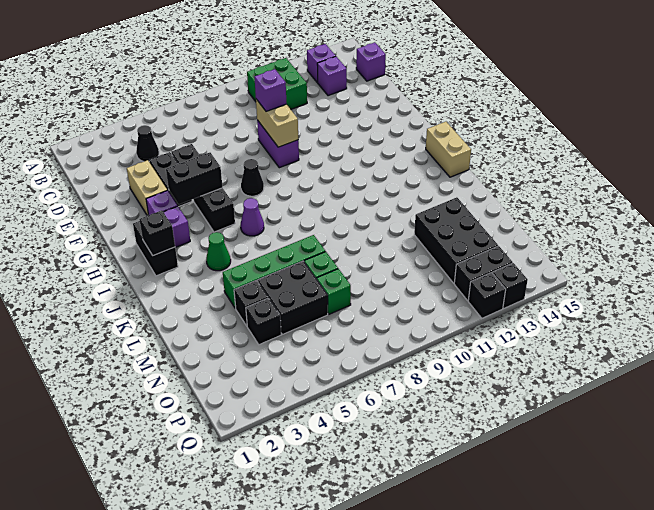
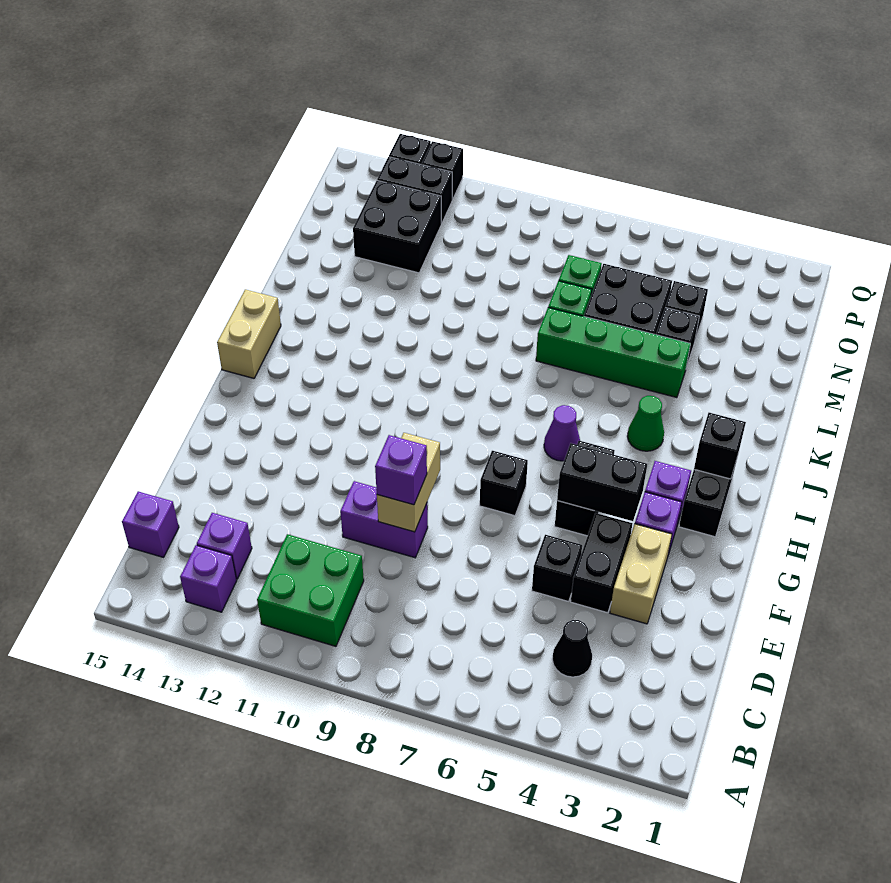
purple 1x2 brick [257,120,299,168] -> purple 1x2 brick turned to [340,481,428,558]
black 1x1 cone [241,159,264,196] -> black 1x1 brick [480,451,528,516]
black 2x3 brick [414,197,498,283] -> black 2x2 brick [353,181,442,273]

